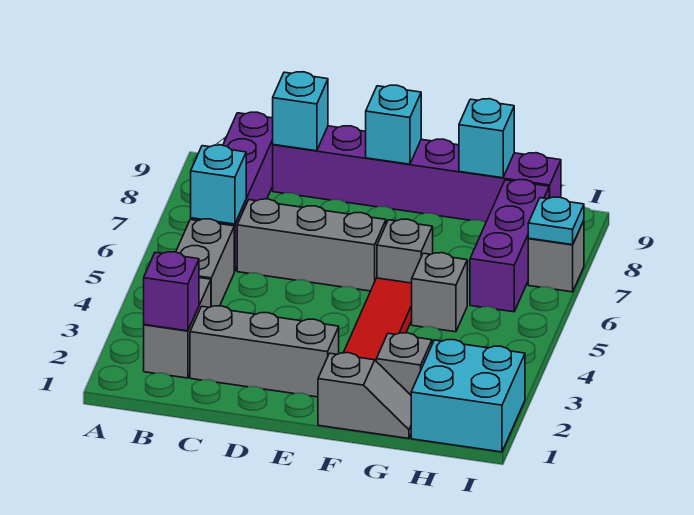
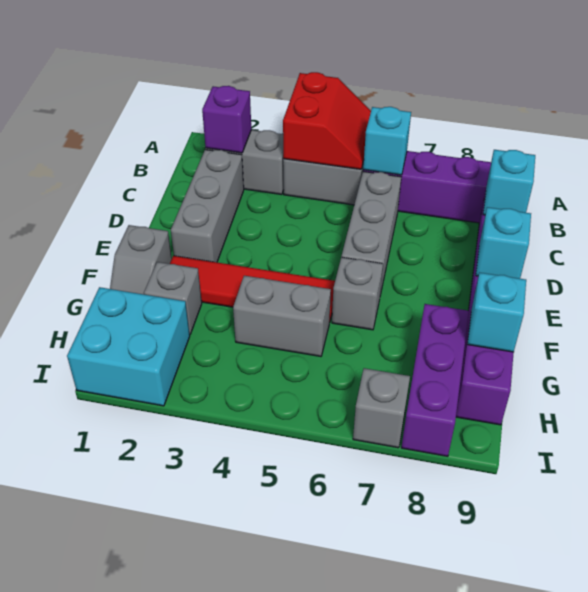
none -> red 2x2 slope [283,72,371,169]
grey 1x1 brick [412,253,467,332] -> grey 1x2 brick [233,276,331,356]
purple 1x3 brick [470,180,549,312] -> purple 1x3 brick turned to [401,304,469,456]
cyan 1x1 plate [528,197,584,245] -> none

